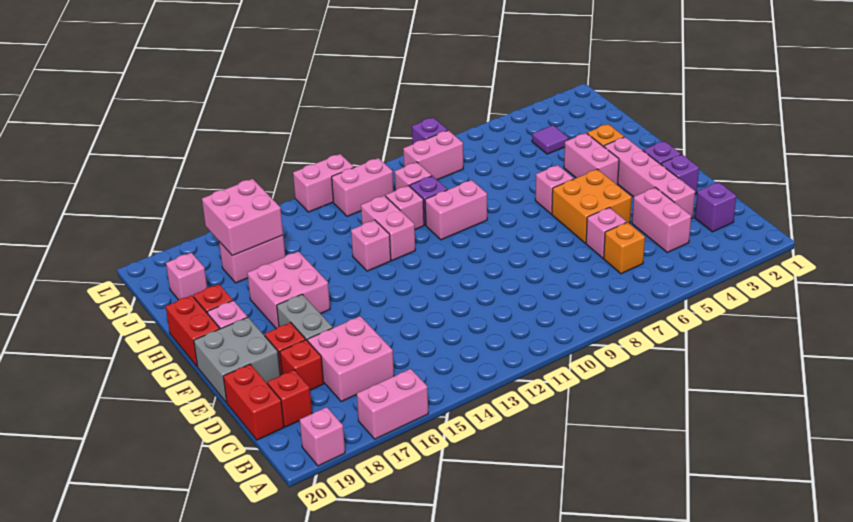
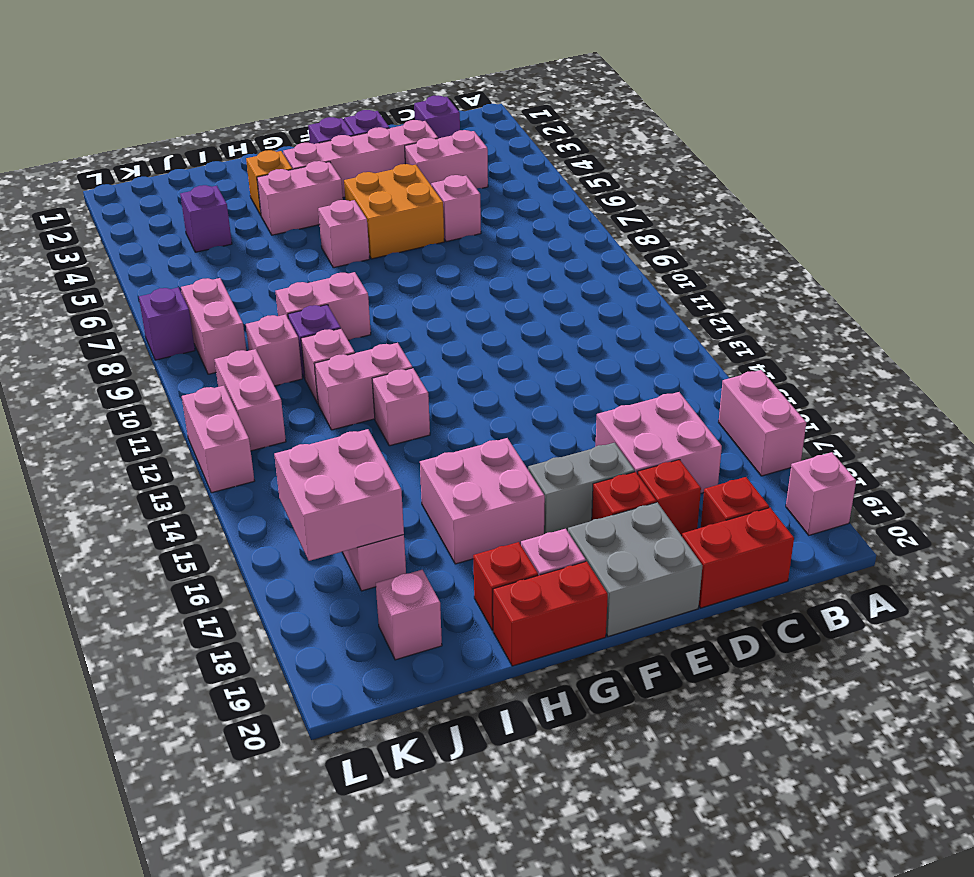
orange 1x1 brick [604,222,645,274] -> none
pink 1x2 brick [425,180,487,240] -> pink 1x2 brick turned to [275,272,371,340]
purple 1x1 tile [532,125,568,154] -> purple 1x1 brick [180,185,232,252]

